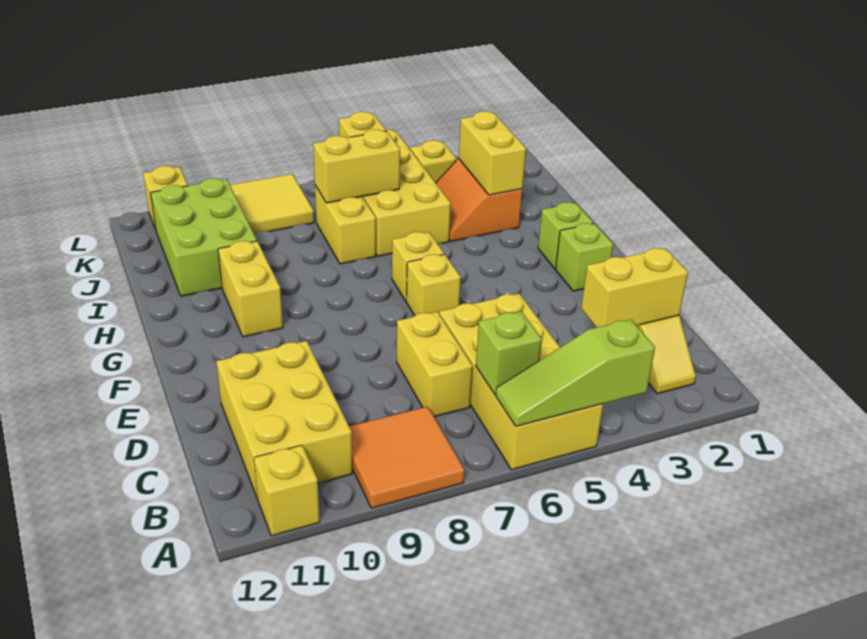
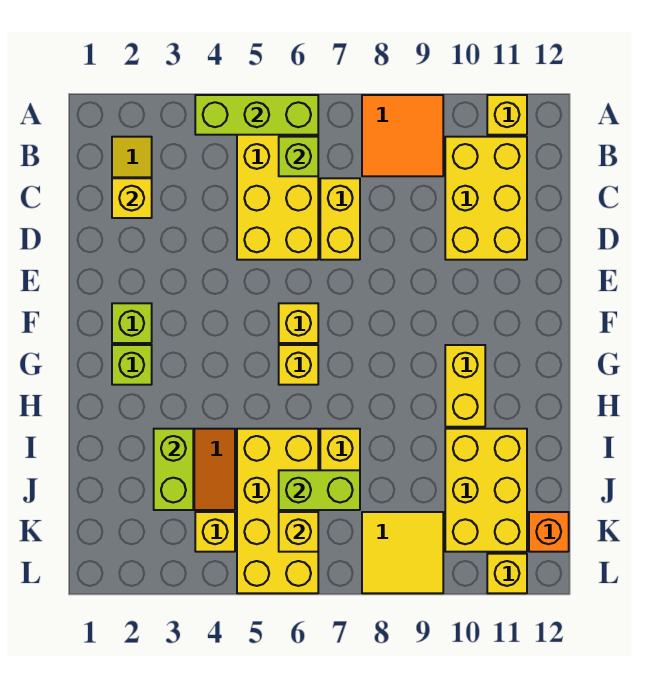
lime 1x3 slope [496,319,655,426] -> lime 1x3 brick [195,95,318,135]
yellow 1x2 brick [581,248,688,327] -> yellow 1x1 brick [112,178,152,218]
yellow 1x2 brick [459,111,526,195] -> lime 1x2 brick [154,429,193,510]
lime 2x3 brick [151,178,257,296] -> yellow 2x3 brick [445,429,527,552]
yellow 1x2 brick [313,130,400,203] -> lime 1x2 brick [279,470,360,510]
none -> orange 1x1 brick [529,512,569,552]

